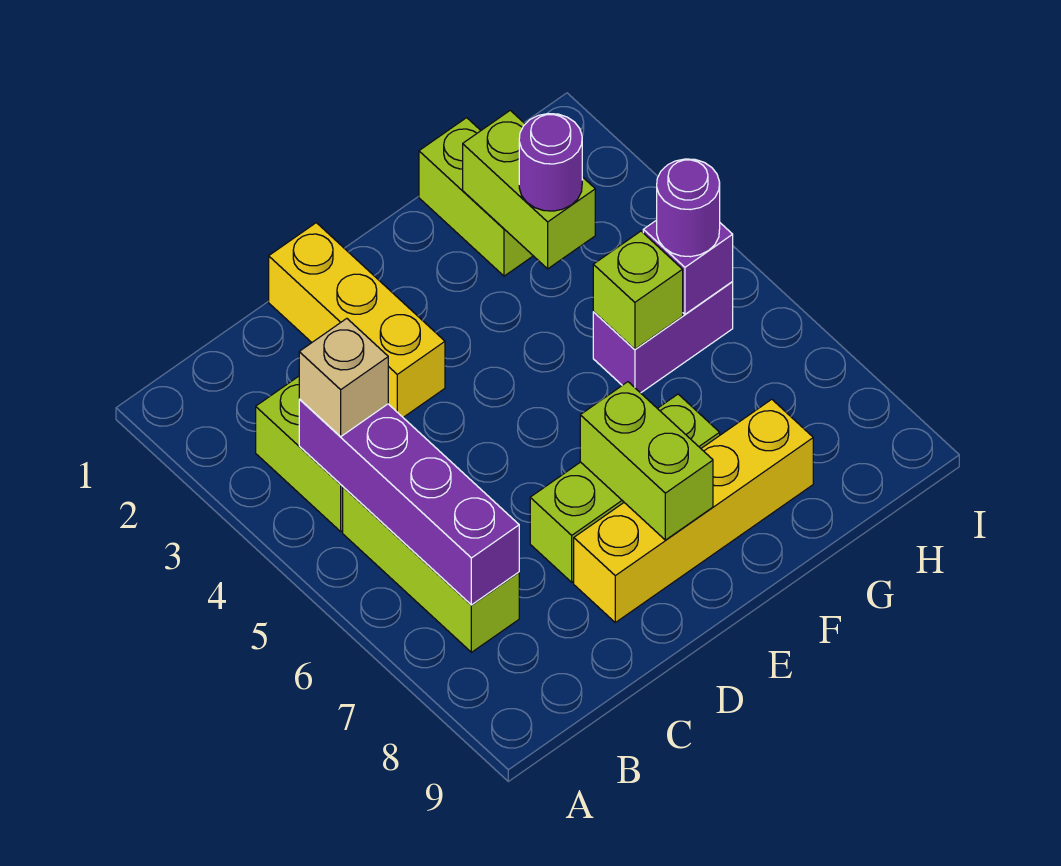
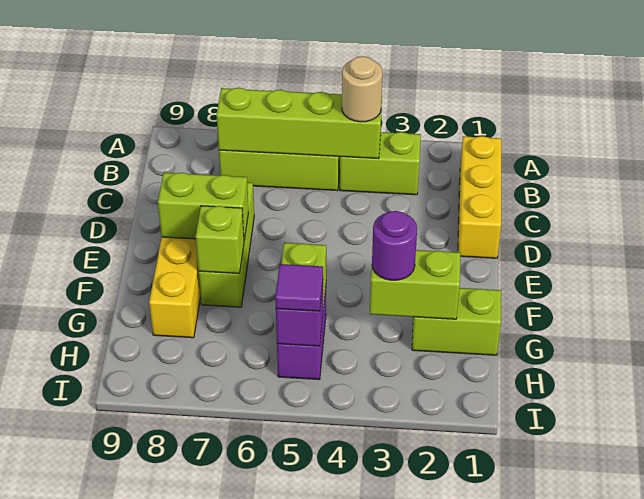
purple 1x4 brick [299,399,519,605] -> lime 1x4 brick [217,88,382,159]
tan 1x1 brick [299,319,388,436] -> tan 1x1 round brick [342,56,382,122]
yellow 1x3 brick [269,223,445,417] -> yellow 1x3 brick turned to [458,136,501,258]
none -> lime 1x1 brick [196,206,244,274]
purple 1x1 round brick [657,159,720,257] -> purple 1x1 tile [275,264,323,311]

